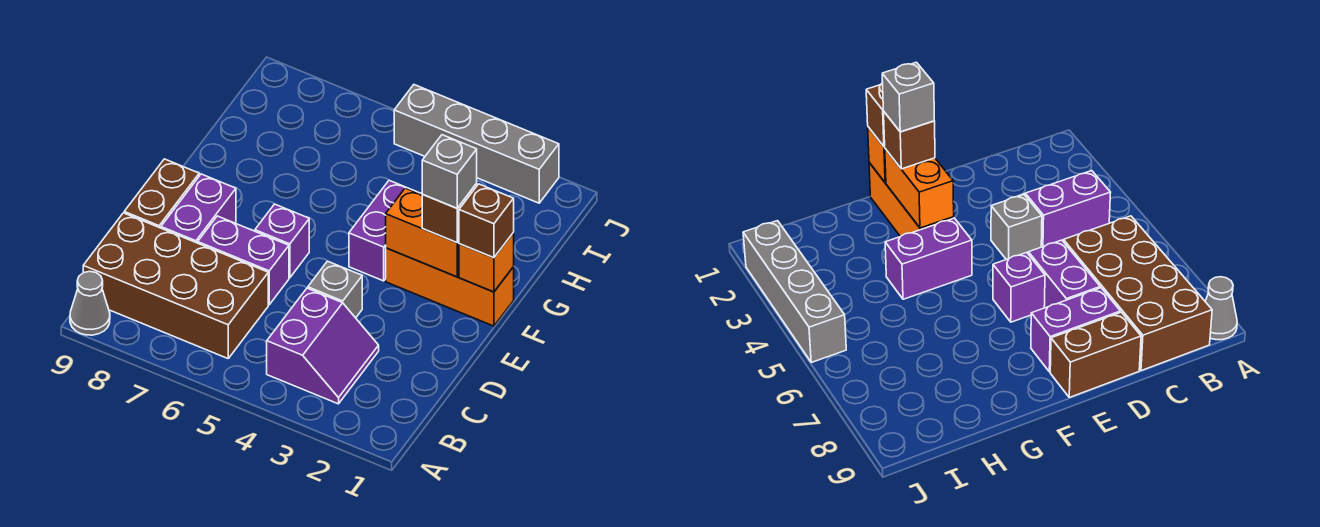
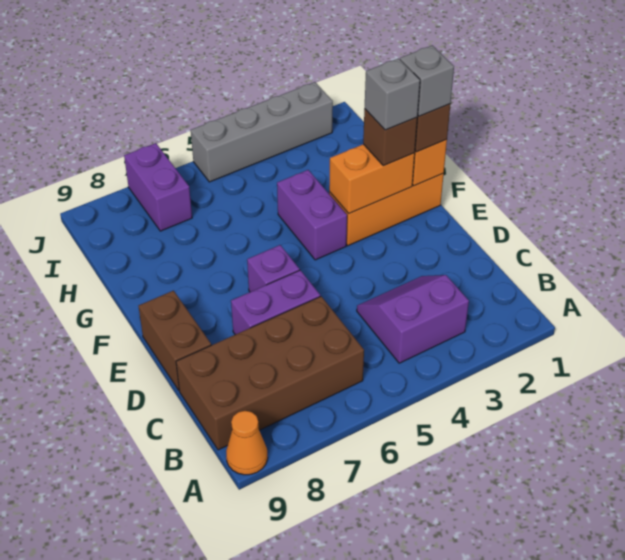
grey 1x1 cone [70,271,110,335] -> orange 1x1 cone [226,411,268,475]
purple 2x2 slope [267,288,379,404] -> purple 2x2 slope turned to [357,275,469,363]
grey 1x1 brick [308,261,362,318] -> grey 1x1 brick moved to [400,45,454,116]
purple 1x2 brick [161,174,236,243] -> purple 1x2 brick moved to [124,143,192,231]

